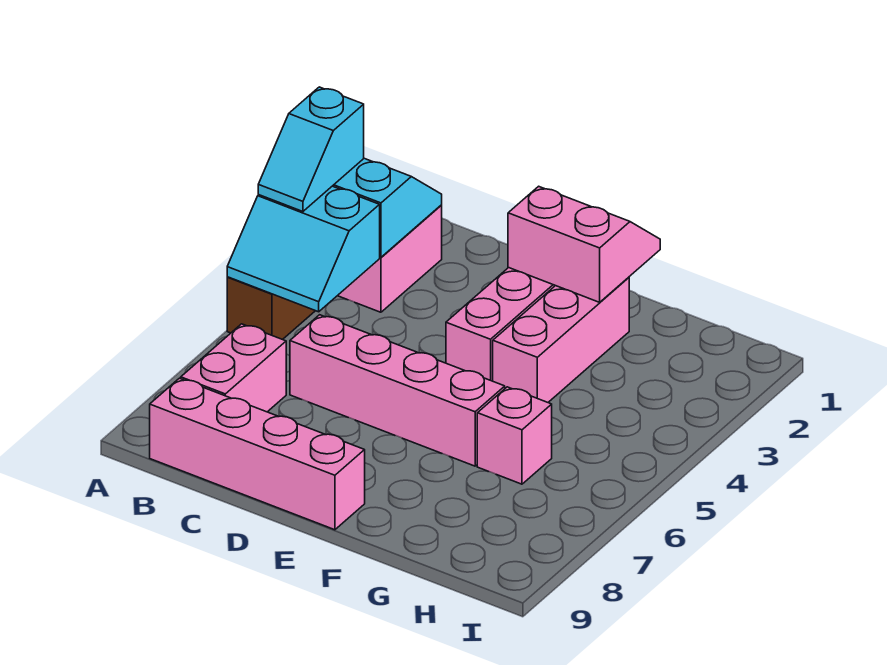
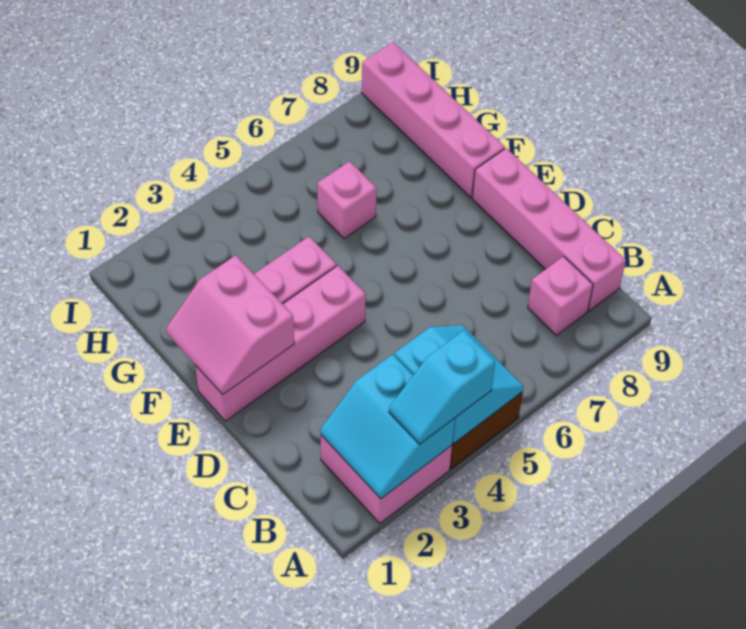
cyan 1x2 slope [258,87,364,211] -> cyan 1x2 slope turned to [389,330,495,444]
pink 1x2 brick [181,324,286,412] -> pink 1x1 brick [528,256,593,335]
pink 1x4 brick [290,315,505,466] -> pink 1x4 brick moved to [362,42,505,198]

